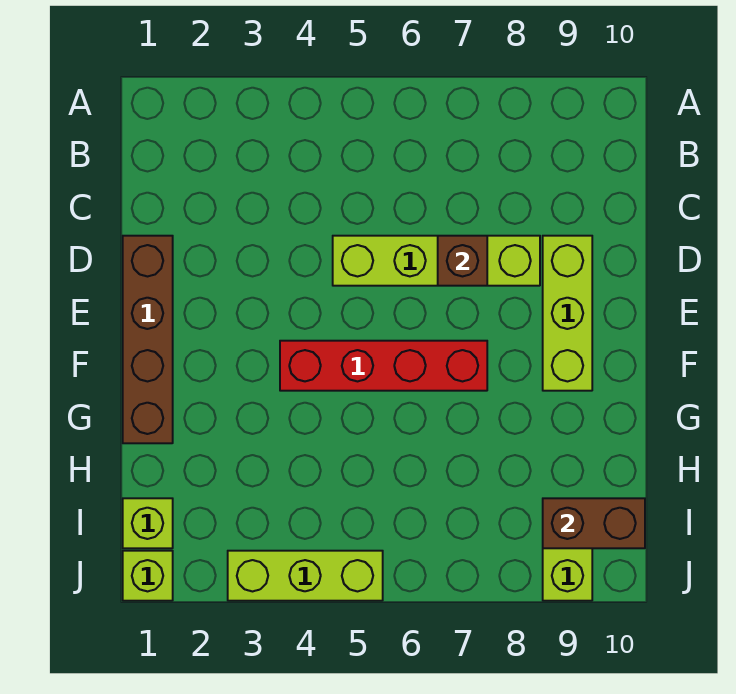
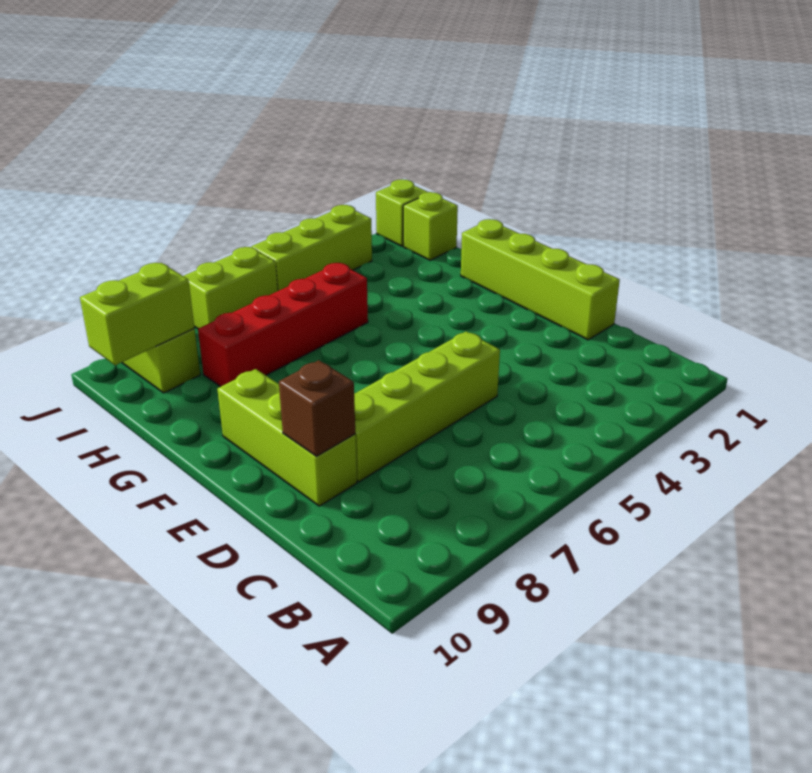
brown 1x4 brick [123,236,173,443] -> lime 1x4 brick [461,219,620,340]
brown 1x1 brick [438,236,487,286] -> brown 1x1 brick moved to [279,360,355,456]
red 1x4 brick [280,341,487,391] -> red 1x4 brick moved to [198,263,368,387]
brown 1x2 brick [543,498,645,548] -> lime 1x2 brick [80,263,194,365]
none -> lime 1x2 brick [184,247,278,329]

